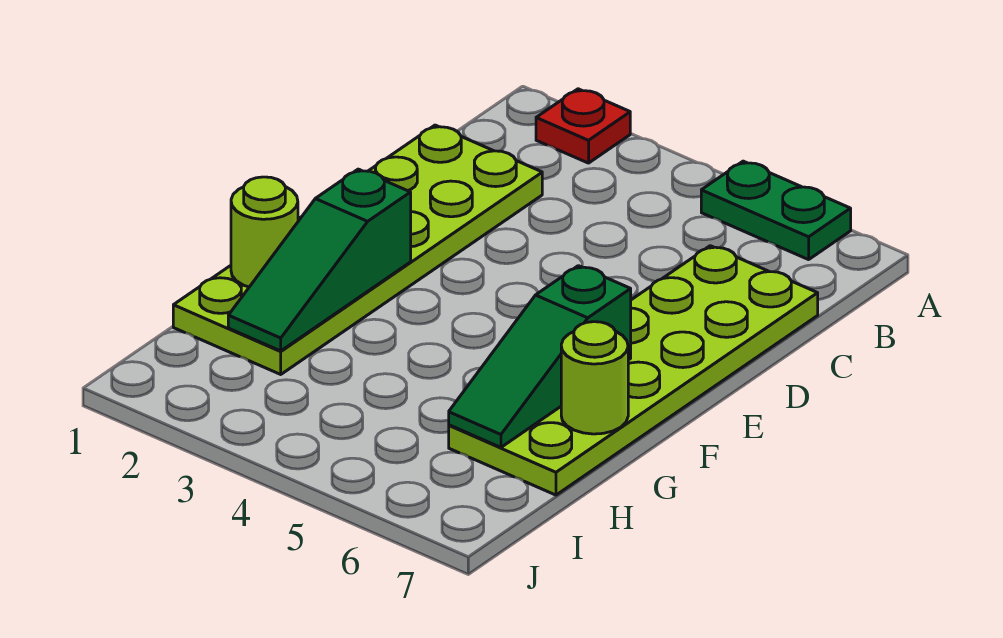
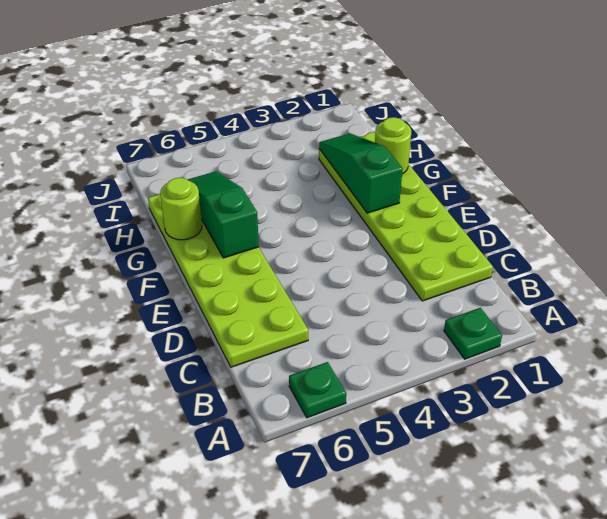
red 1x1 plate [536,89,630,163] -> green 1x1 plate [444,308,502,359]
green 1x2 plate [701,161,851,260] -> green 1x1 plate [289,362,346,418]

